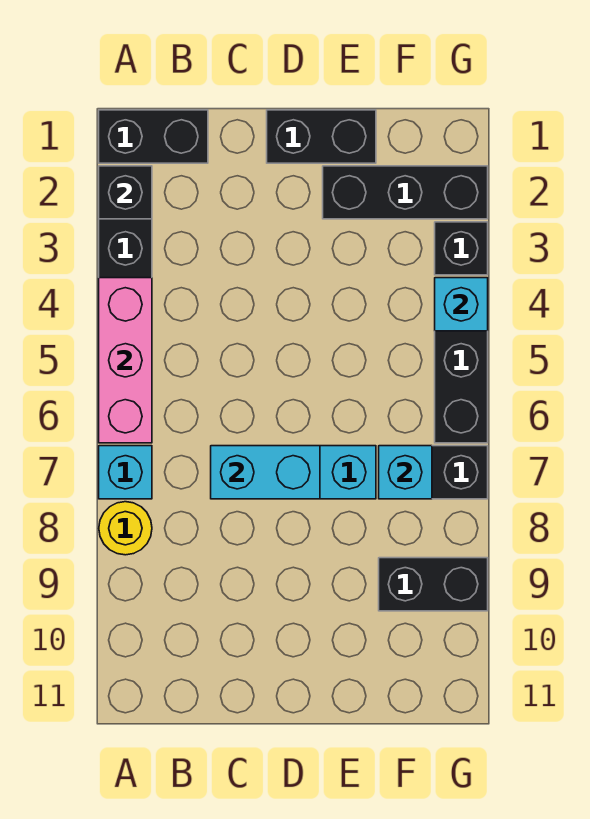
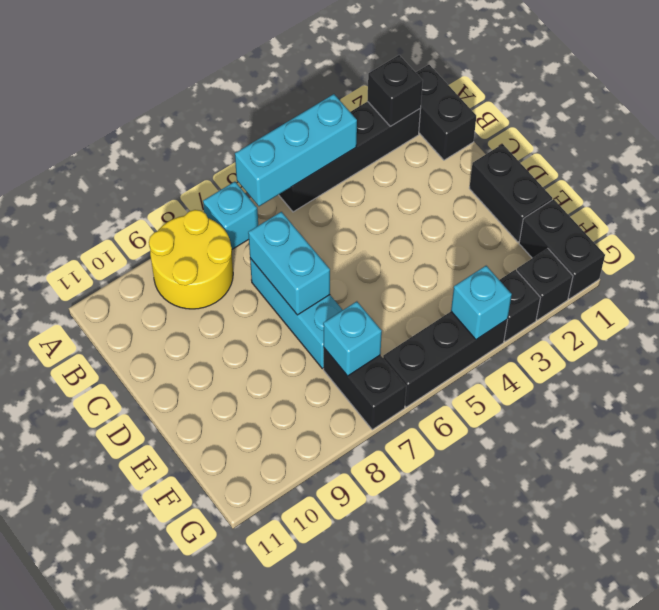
pink 1x3 brick [99,278,152,443] -> cyan 1x3 brick [235,94,357,206]
yellow 1x1 round brick [99,502,152,555] -> yellow 2x2 round brick [149,210,233,309]
black 1x3 brick [323,166,488,219] -> black 1x1 brick [517,248,573,320]
black 1x2 brick [379,558,488,611] -> black 1x2 brick moved to [519,199,605,299]

